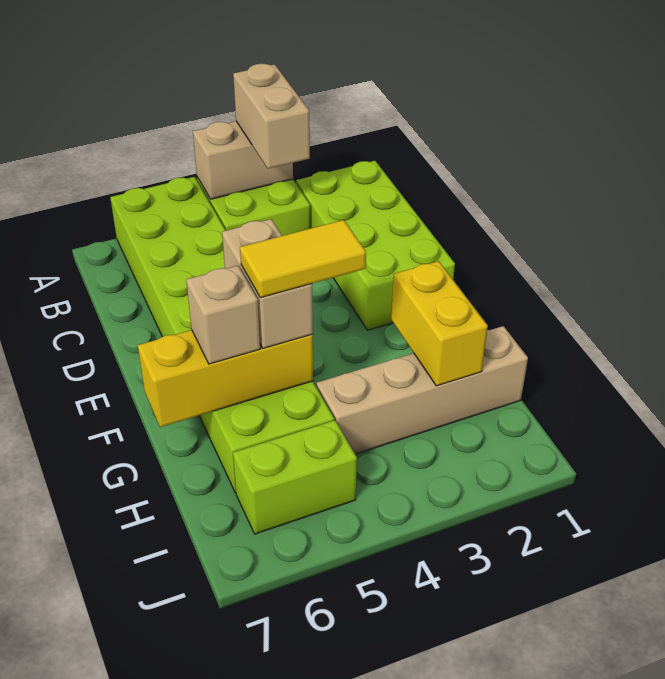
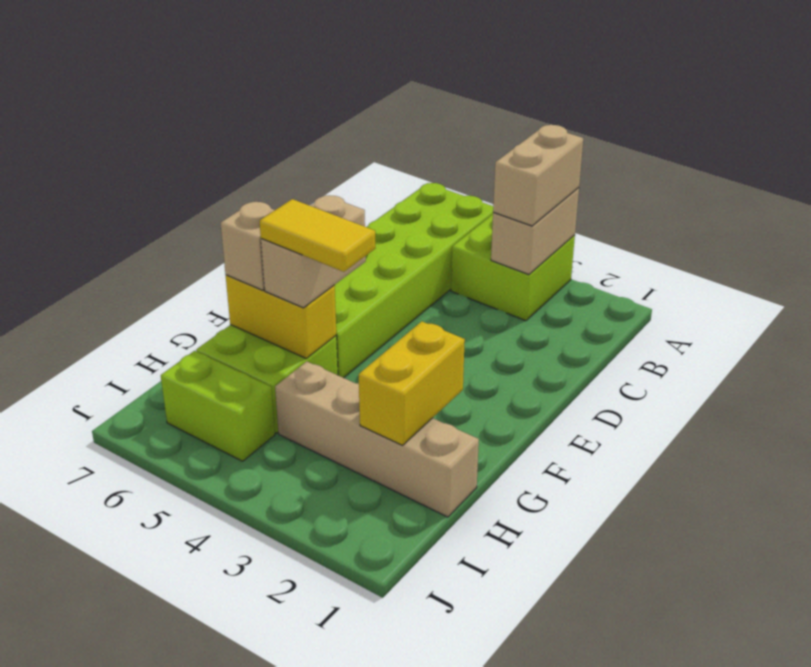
tan 1x2 brick [193,121,293,199] -> tan 1x2 brick turned to [491,188,579,275]
lime 2x4 brick [296,161,455,330] -> none
yellow 1x3 brick [138,330,313,427] -> yellow 1x2 brick [226,275,336,359]

